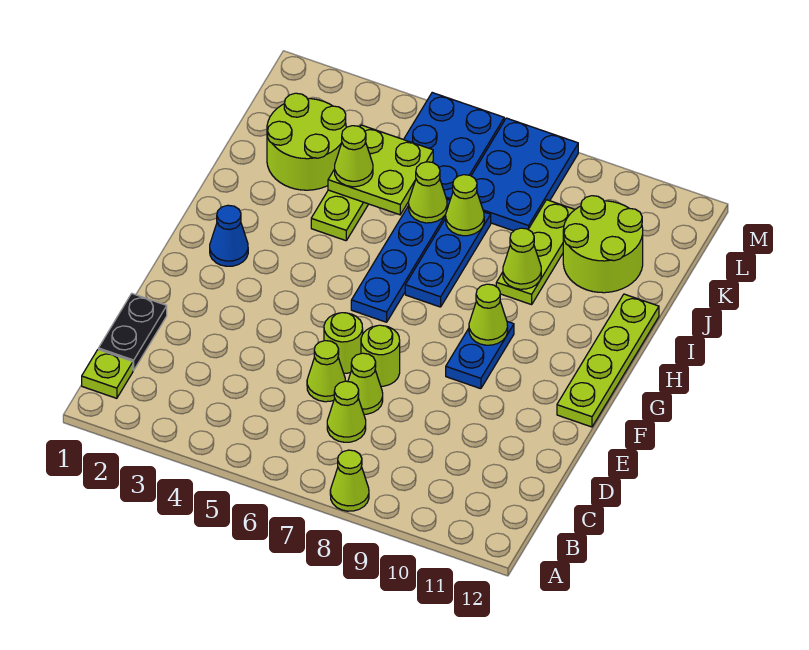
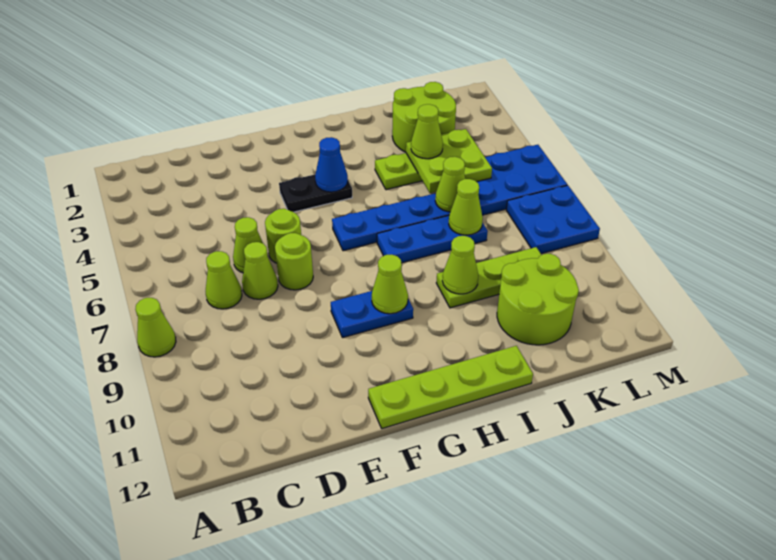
lime 1x1 plate [82,350,133,398] -> none
black 1x2 plate [99,294,167,370] -> black 1x2 plate moved to [279,174,352,212]
blue 1x1 cone [210,205,248,266] -> blue 1x1 cone moved to [315,137,348,192]
blue 2x3 plate [471,118,578,231] -> blue 2x2 plate [506,185,600,254]

